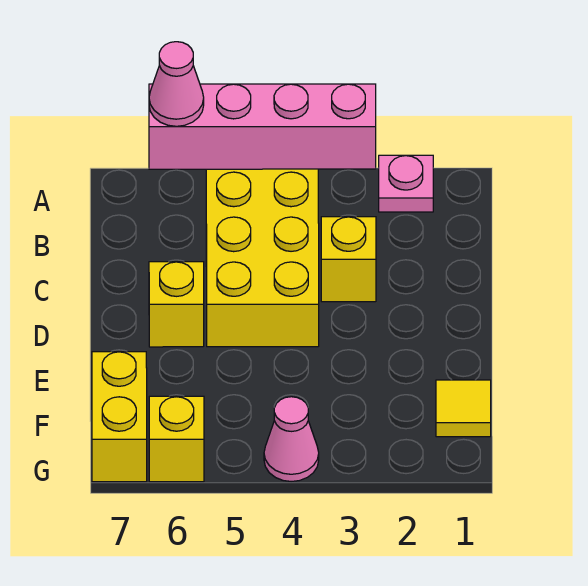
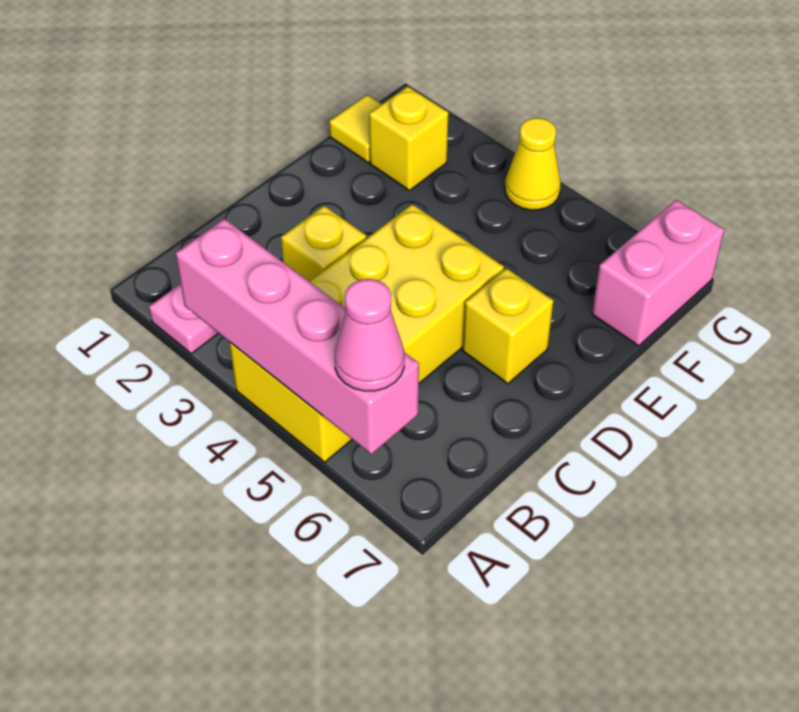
yellow 1x2 brick [92,352,147,482] -> pink 1x2 brick [592,200,724,346]
pink 1x1 cone [264,397,319,482] -> yellow 1x1 cone [505,118,561,210]
yellow 1x1 brick [149,396,204,482] -> yellow 1x1 brick moved to [369,86,448,191]

